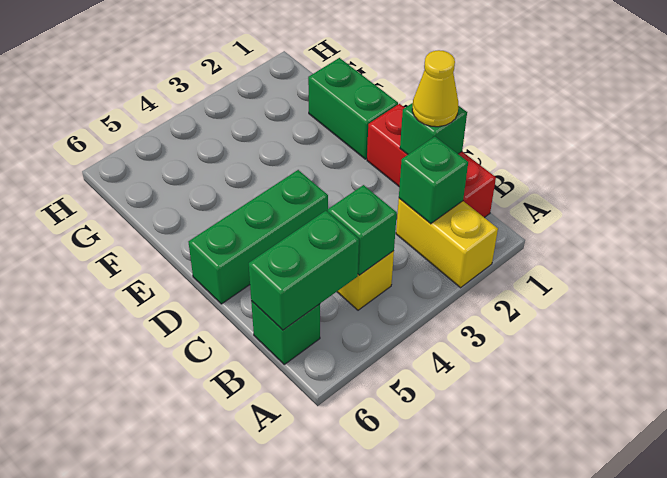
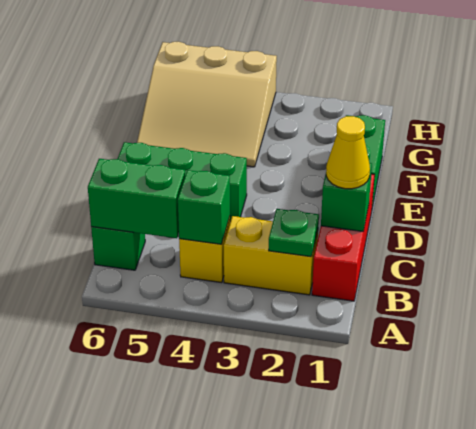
yellow 1x2 brick [396,198,498,288] -> yellow 1x2 brick turned to [224,216,318,295]
green 1x1 brick [399,137,468,224] -> green 1x1 plate [269,209,319,257]
none -> tan 3x3 slope [137,42,277,167]

